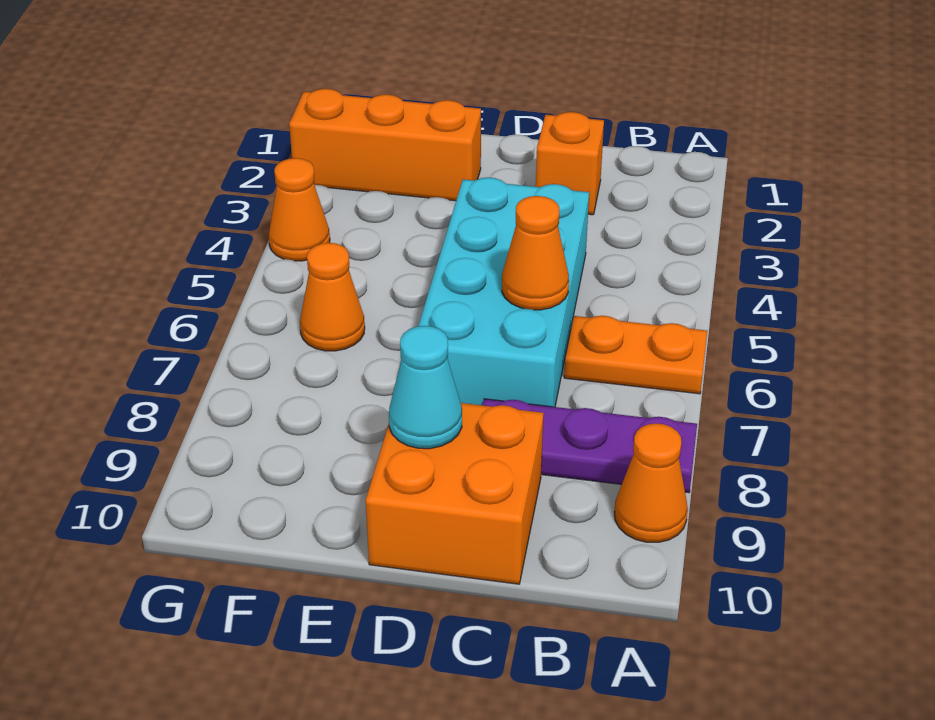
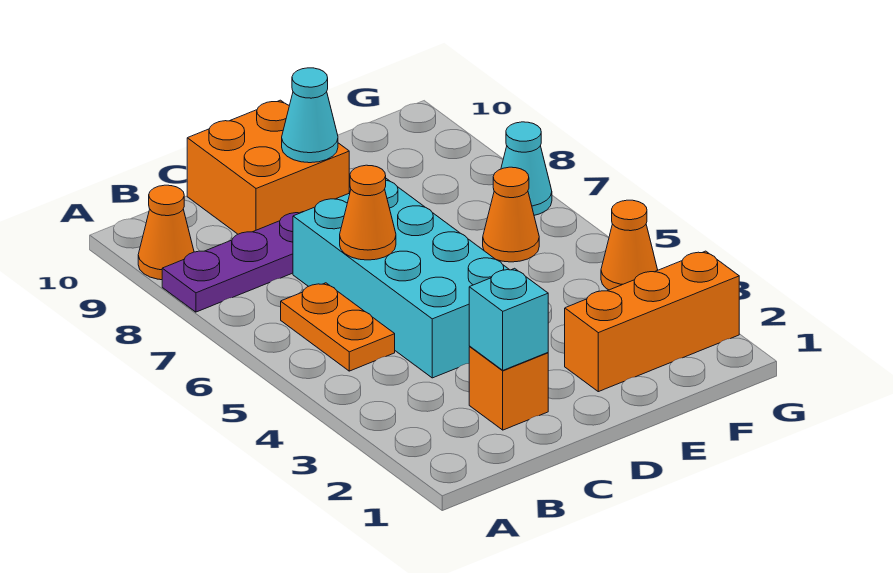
orange 1x2 plate [564,316,707,394] -> orange 1x2 plate turned to [281,283,395,371]
none -> cyan 1x1 brick [469,268,548,370]
none -> cyan 1x1 cone [501,122,552,215]

